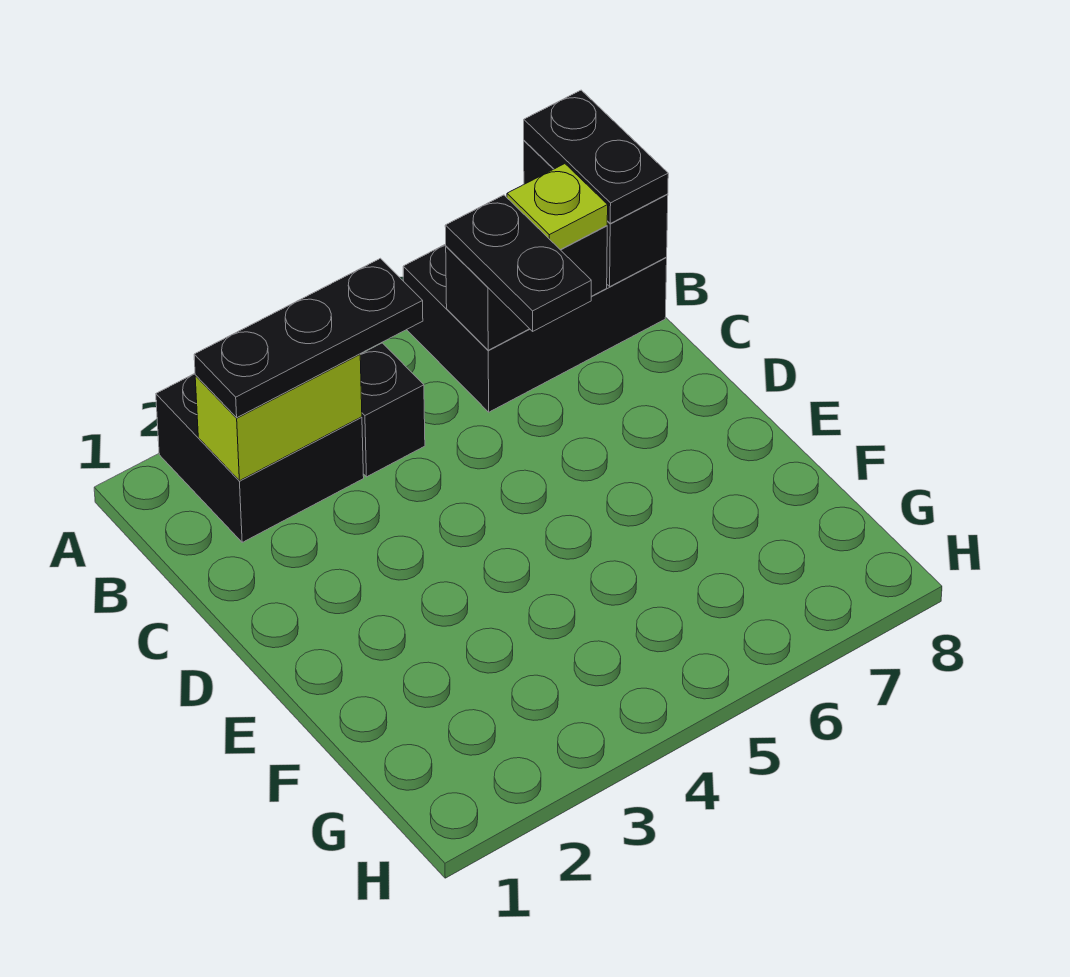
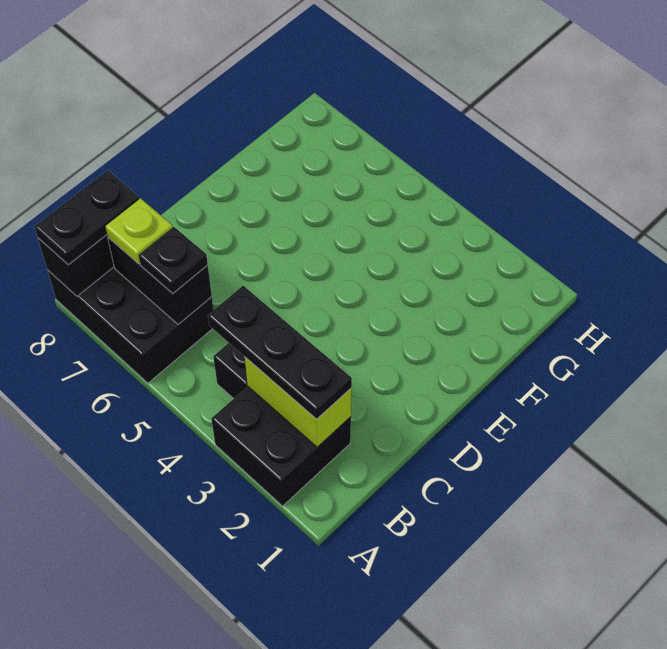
black 1x2 plate [445,195,591,331] -> black 1x1 plate [139,227,208,294]

